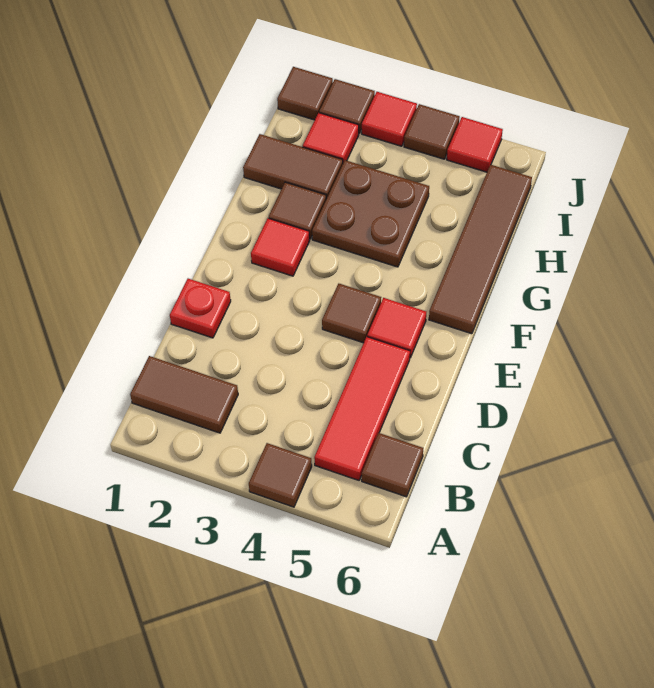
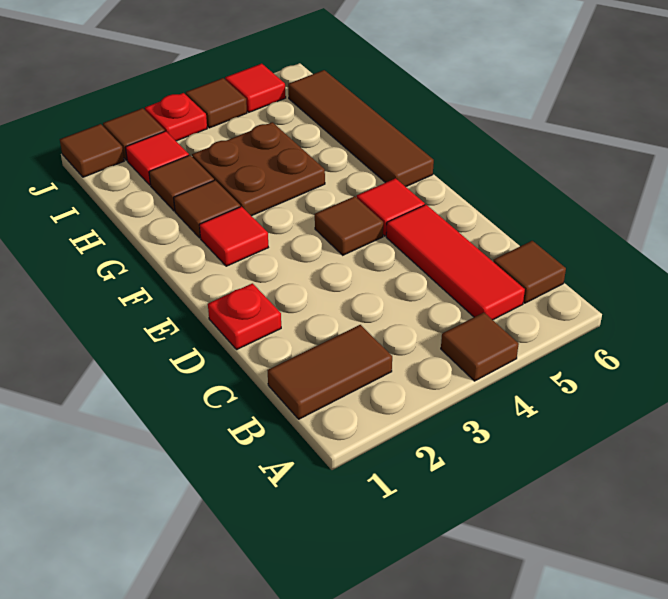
brown 1x2 tile [243,134,343,199] -> brown 1x1 tile [149,155,214,211]
red 1x1 tile [362,92,417,146] -> red 1x1 plate [145,93,207,141]

